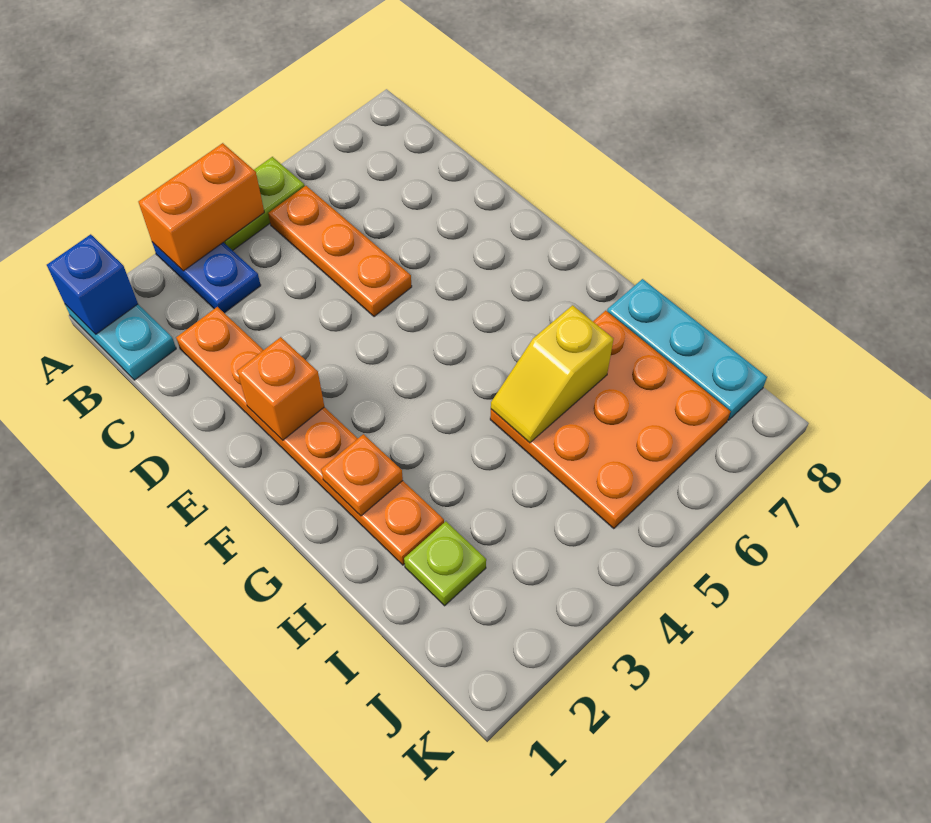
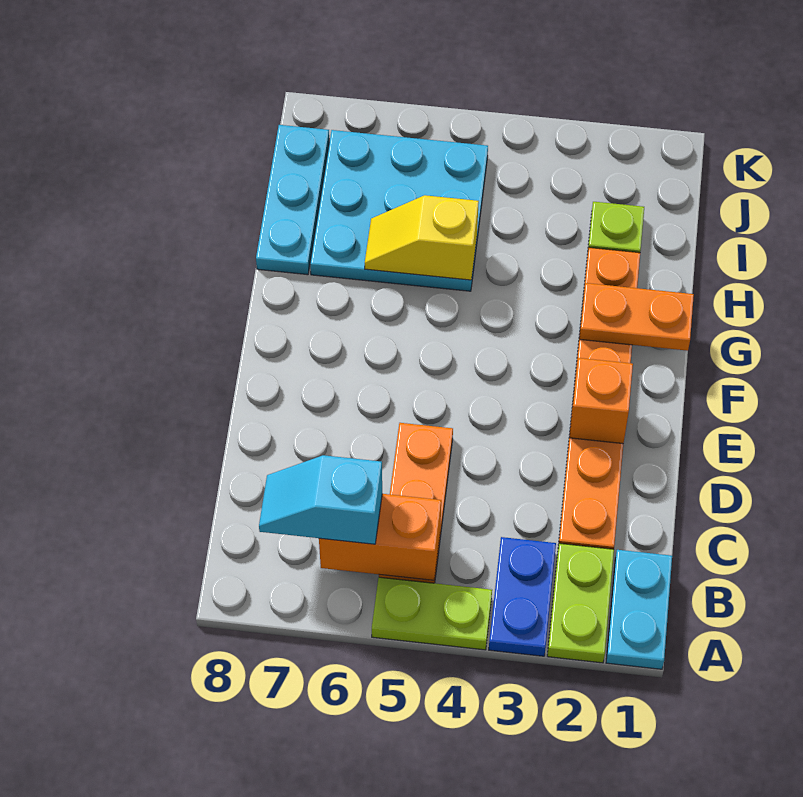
blue 1x1 brick [47,234,138,334] -> none
none -> lime 1x2 plate [547,543,614,663]
orange 1x2 brick [138,143,264,271] -> orange 1x2 brick moved to [319,494,441,580]
none -> cyan 1x2 slope [259,455,382,544]
orange 1x1 plate [321,434,403,516] -> orange 1x2 plate [579,283,694,351]
orange 3x3 plate [490,311,731,529] -> cyan 3x3 plate [310,130,488,291]
yellow 1x2 slope [491,305,614,443] -> yellow 1x2 slope turned to [365,195,479,280]

